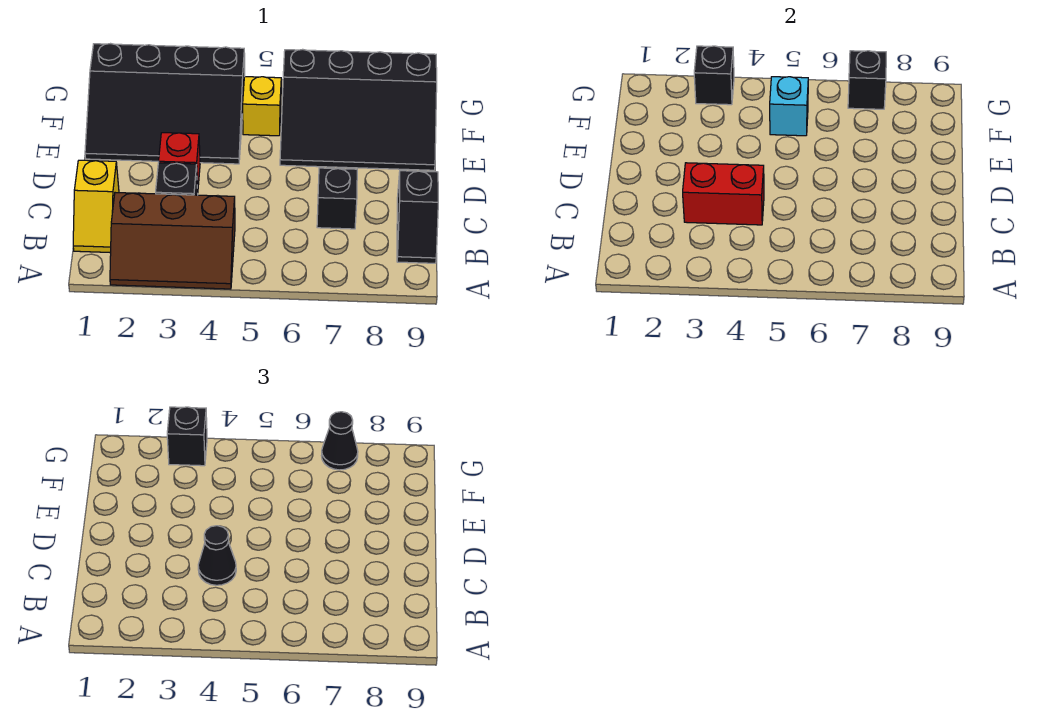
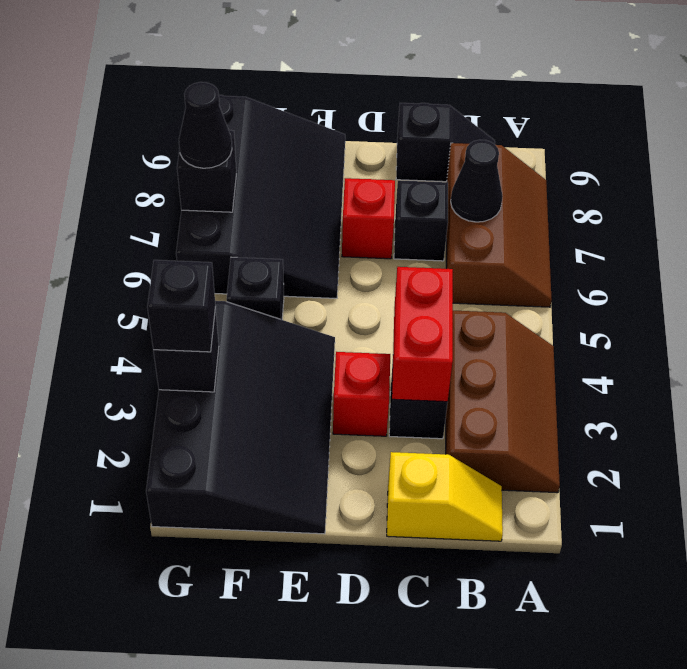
none -> brown 2x3 slope [446,143,552,307]
black 1x1 cone [198,526,236,585] -> black 1x1 cone moved to [451,140,503,222]
none -> red 1x1 brick [342,178,395,259]
yellow 1x1 brick [243,77,281,136] -> black 1x1 brick [226,257,284,320]
cyan 1x1 brick [770,77,808,136] -> none

